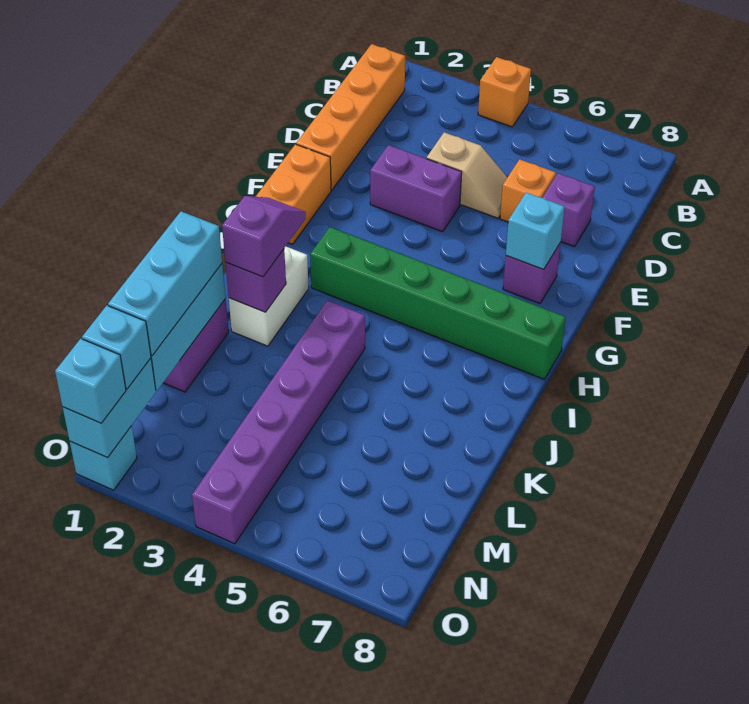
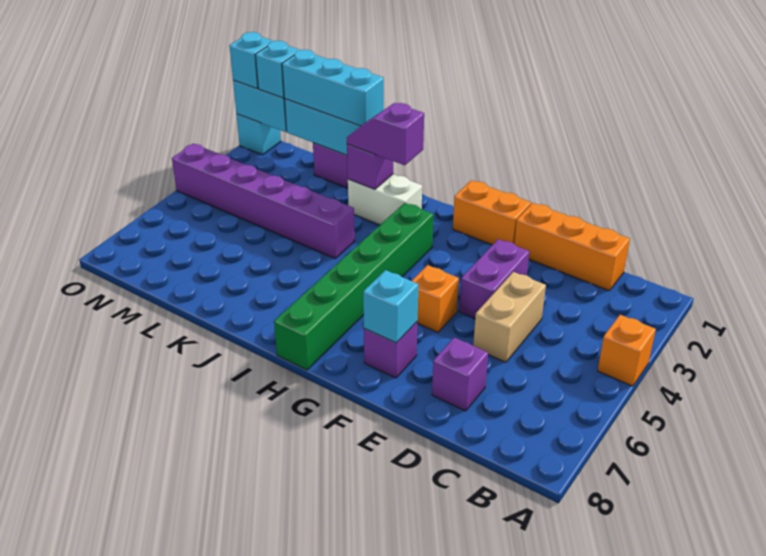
orange 1x4 brick [296,44,405,190] -> orange 1x3 brick [514,203,630,291]
tan 1x2 slope [427,132,507,218] -> tan 1x2 brick [473,272,546,362]
orange 1x1 brick [500,159,556,222] -> orange 1x1 brick moved to [412,265,459,332]
purple 1x2 slope [222,196,306,277] -> purple 1x2 slope turned to [347,103,424,165]

